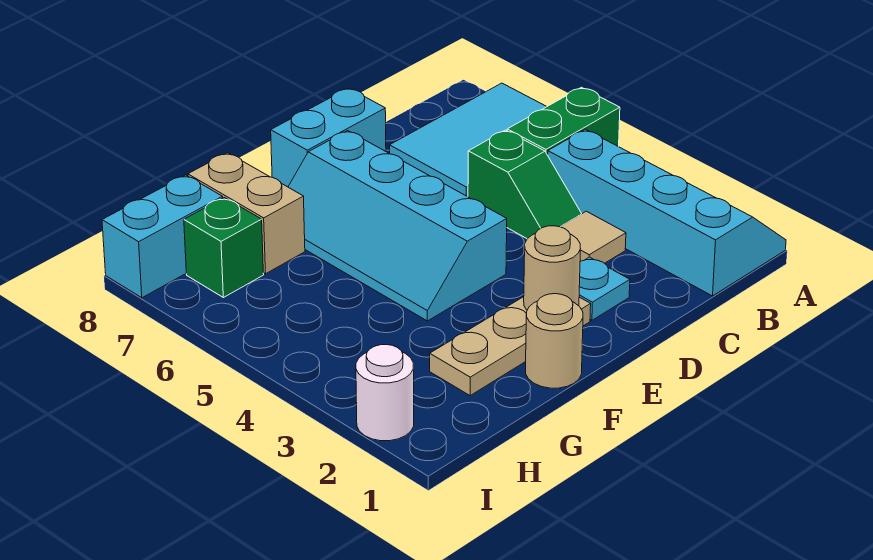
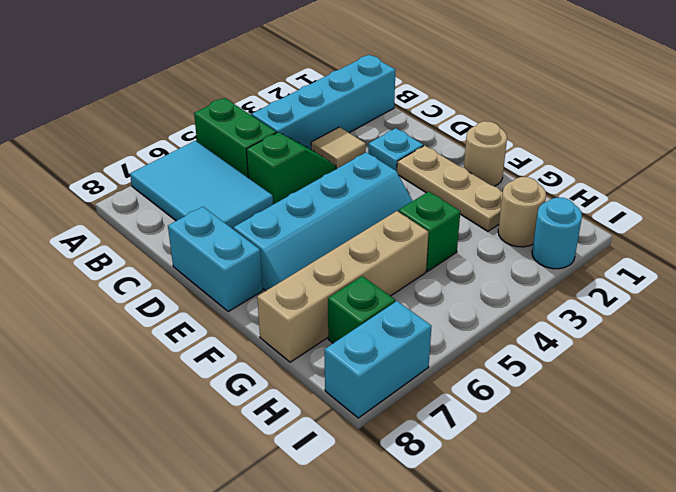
tan 1x1 round brick [524,226,581,310] -> tan 1x1 round brick moved to [498,177,546,247]
none -> green 1x1 brick [398,192,460,271]
tan 1x2 brick [188,153,305,274] -> tan 1x4 brick [257,211,428,362]
cyan 1x2 brick [102,175,223,298] -> cyan 1x2 brick turned to [324,301,432,418]
white 1x1 round brick [356,345,414,441] -> cyan 1x1 round brick [532,198,582,269]

